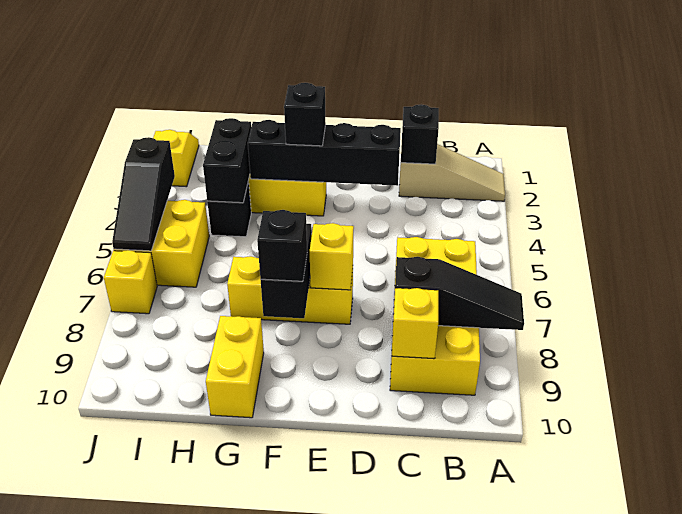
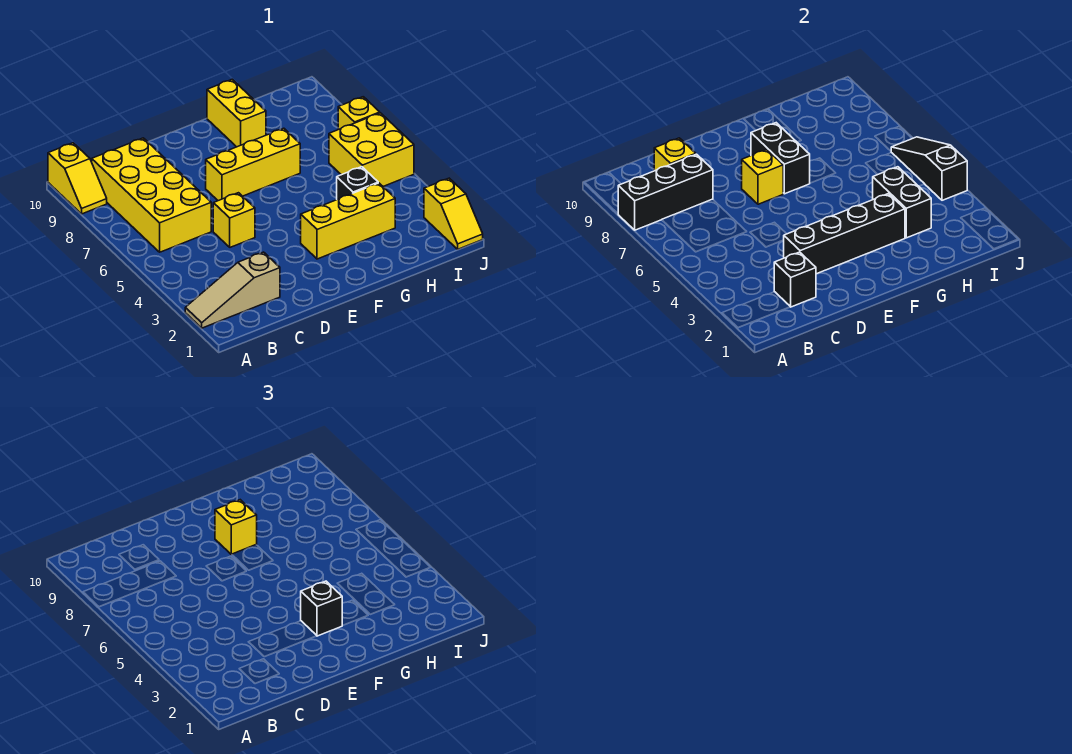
black 1x3 slope [394,257,524,330] -> black 1x3 brick [618,154,713,230]
none -> yellow 1x2 slope [48,143,107,214]
none -> yellow 1x1 brick [213,193,255,247]
black 1x1 brick [257,210,307,281] -> yellow 1x1 brick [215,500,257,555]

